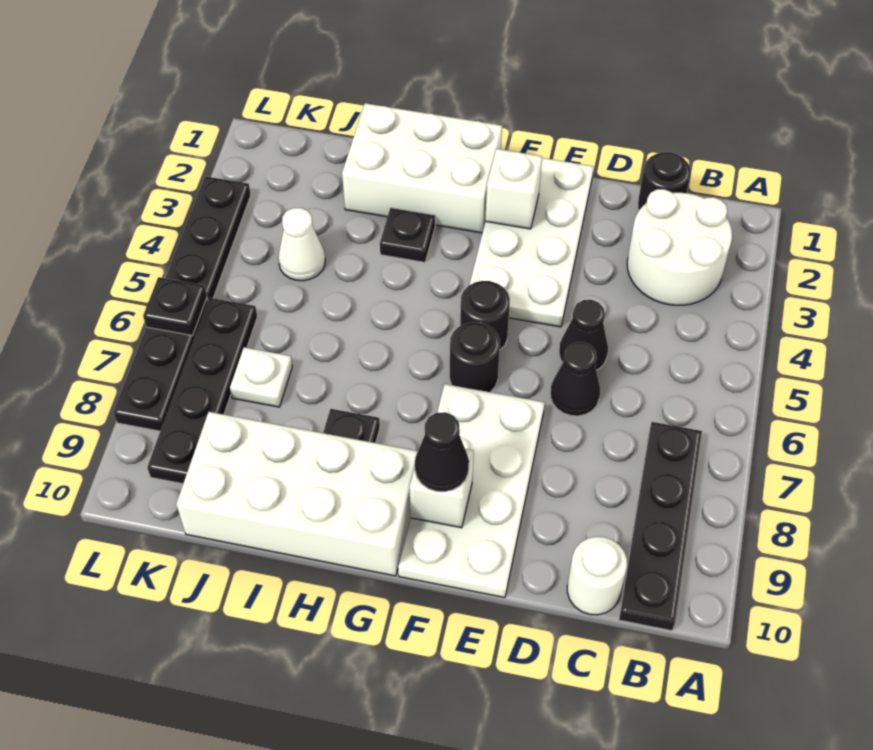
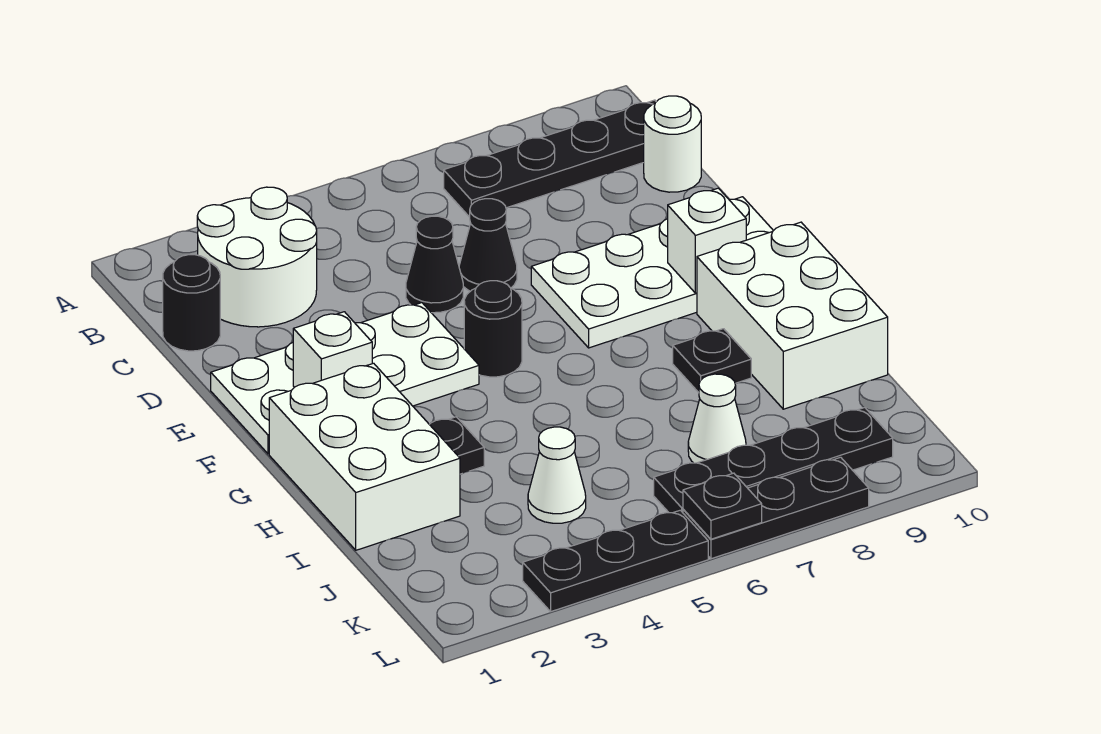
black 1x1 round brick [450,322,500,392] -> none
black 1x1 cone [415,412,469,492] -> none
white 2x4 brick [176,412,418,576] -> white 2x3 brick [697,222,888,409]
white 1x1 plate [230,347,292,407] -> white 1x1 cone [688,374,746,463]

